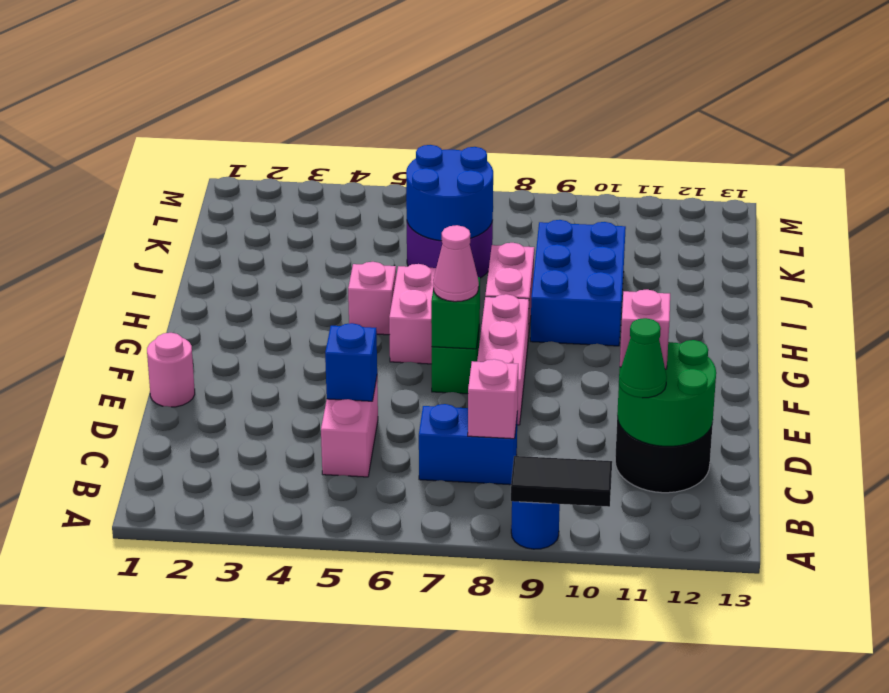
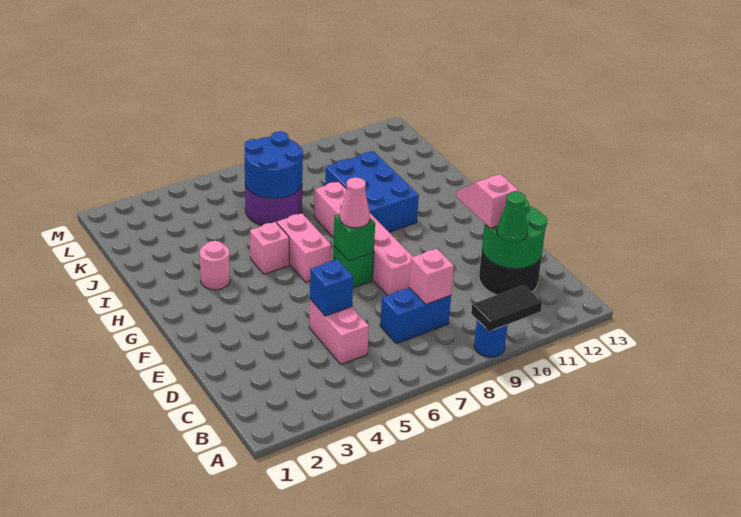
pink 1x1 round brick [147,333,195,407] -> pink 1x1 round brick moved to [200,241,230,290]

